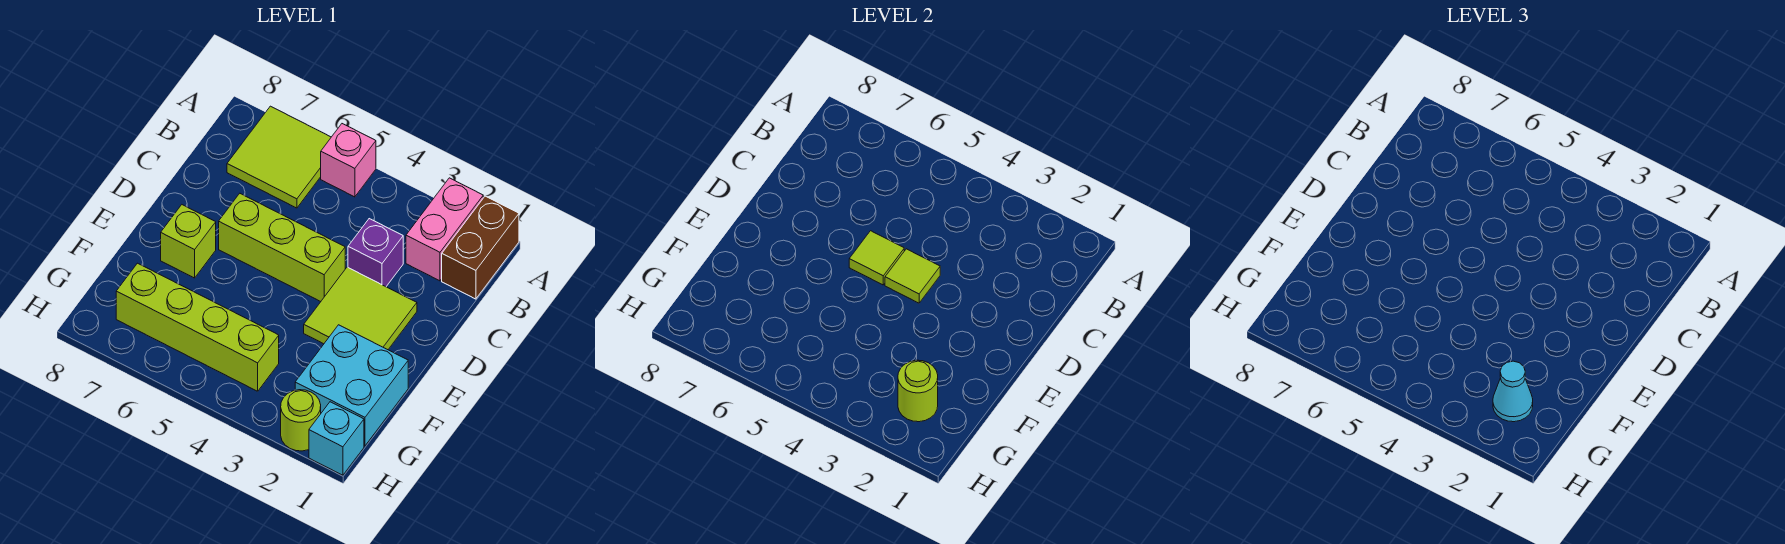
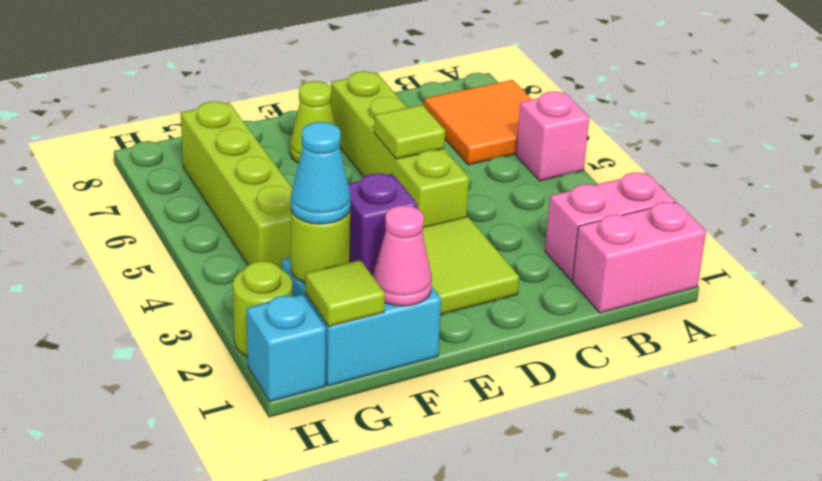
brown 1x2 brick [442,196,519,299] -> pink 1x2 brick [573,202,706,313]
lime 2x2 tile [227,106,331,208] -> orange 2x2 tile [424,80,532,165]
purple 1x1 brick [348,219,403,287] -> purple 1x1 brick moved to [348,173,417,275]
lime 1x3 brick [219,194,345,302] -> lime 1x4 brick [330,71,469,227]
lime 1x1 tile [885,249,940,303] -> lime 1x1 tile moved to [305,260,385,326]
lime 1x1 brick [161,205,216,278] -> lime 1x1 cone [290,81,336,163]
none -> pink 1x1 cone [373,206,432,306]

